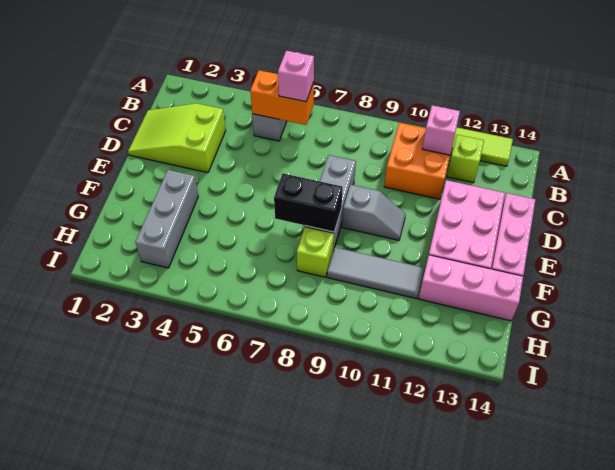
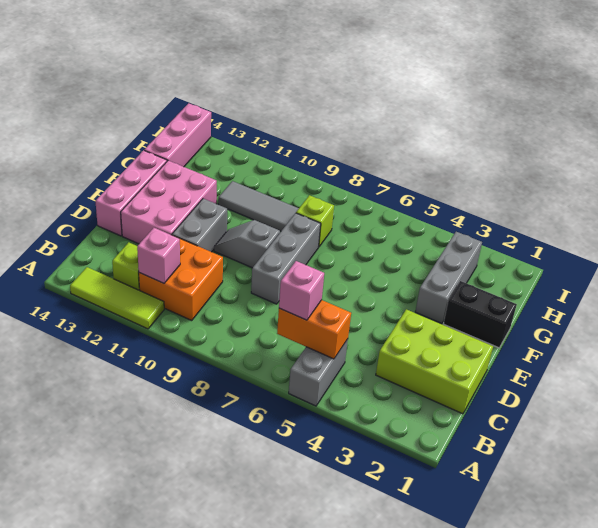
lime 2x3 slope [128,103,226,173] -> lime 2x3 brick [376,309,493,414]
none -> grey 1x2 brick [172,199,227,252]
black 1x2 brick [274,173,343,232] -> black 1x2 brick moved to [444,281,517,348]
pink 1x3 brick [419,255,523,321] -> pink 1x3 brick turned to [144,103,211,167]

